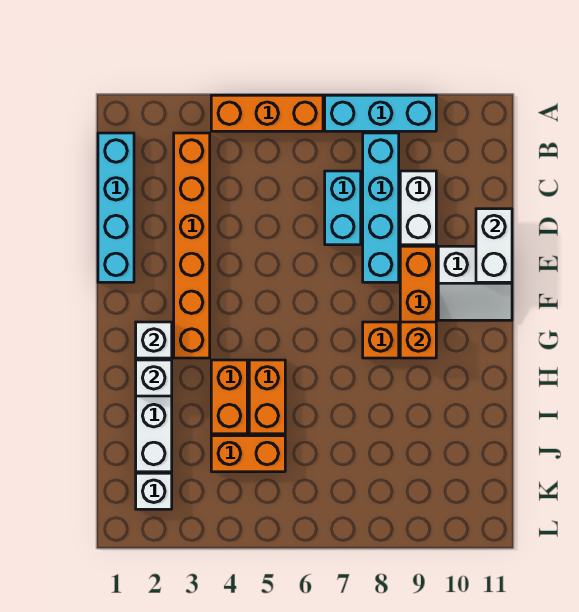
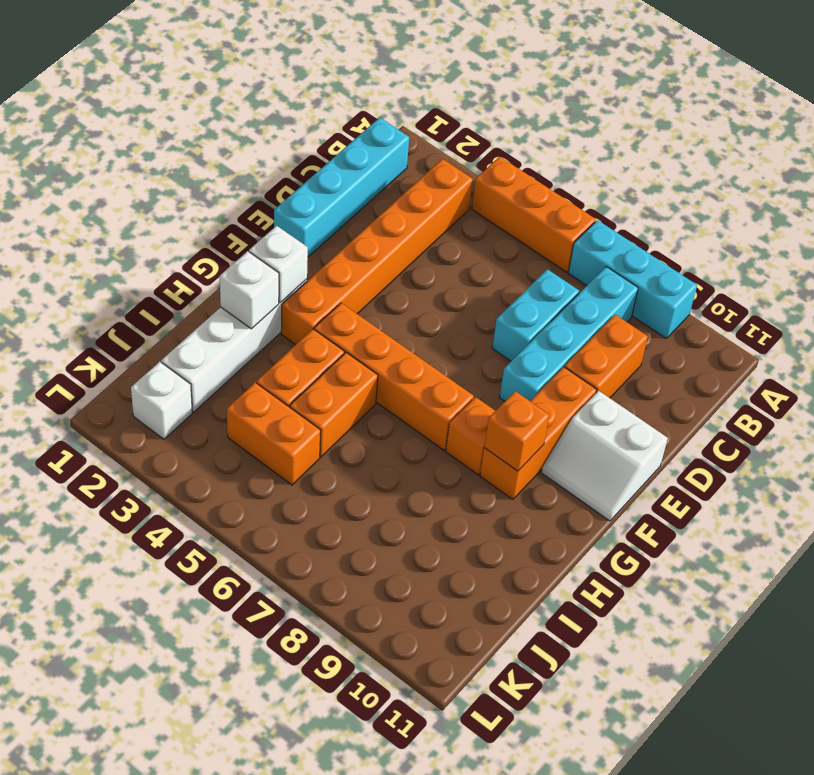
white 1x2 brick [400,171,436,245] -> orange 1x2 brick [565,315,648,398]
white 1x2 brick [476,209,512,282] -> none
none -> orange 1x4 brick [314,303,474,450]

